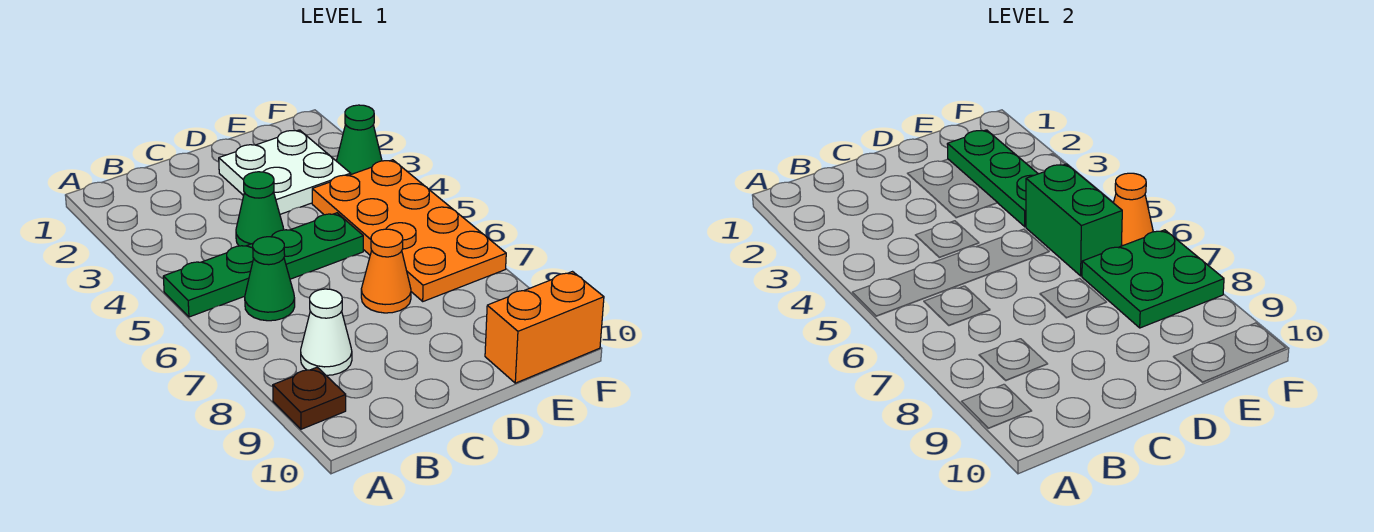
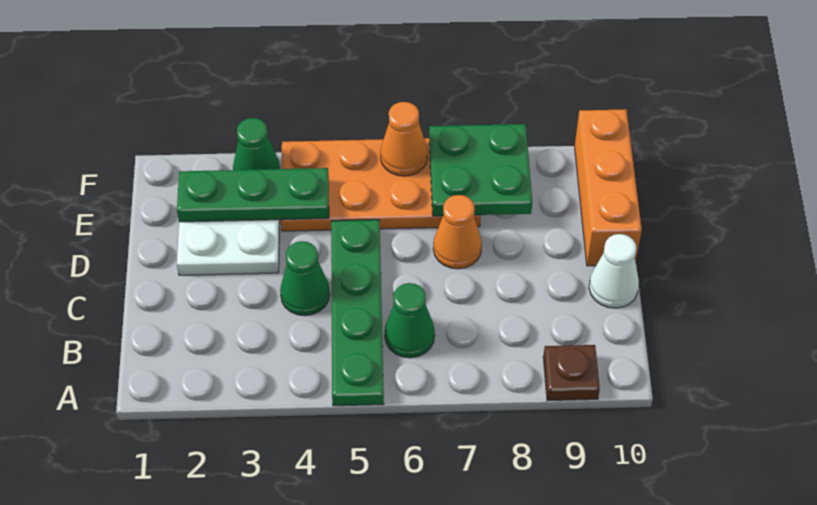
white 1x1 cone [301,289,352,375] -> white 1x1 cone moved to [589,234,639,308]
green 1x2 brick [1026,164,1122,276] -> none
orange 1x2 brick [485,272,604,383] -> orange 1x3 brick [575,109,642,266]

